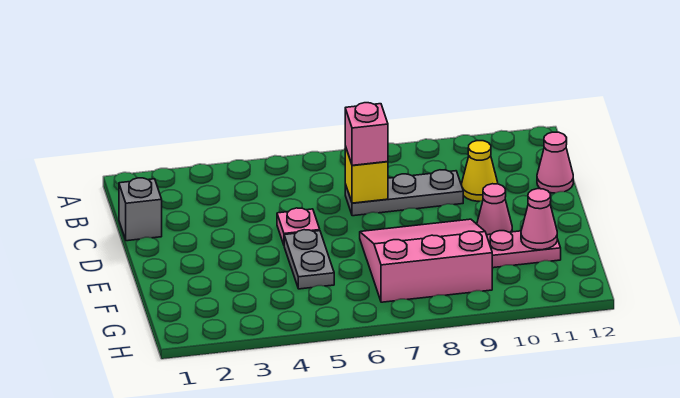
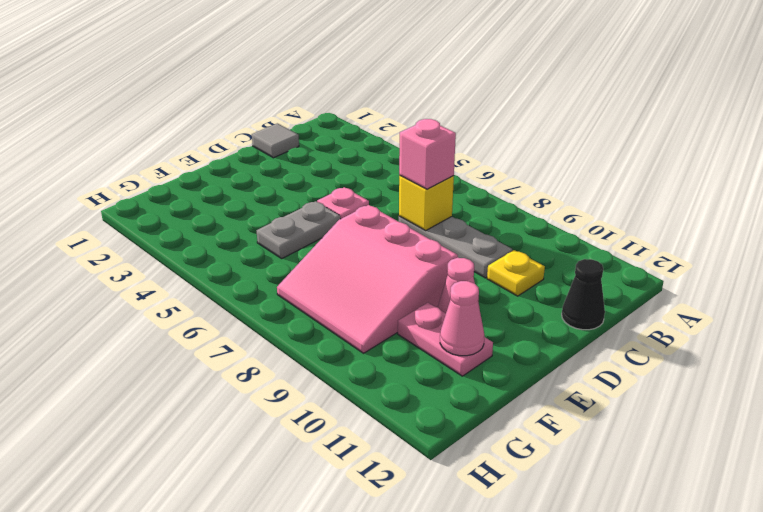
grey 1x1 brick [119,178,162,241] -> grey 1x1 tile [252,123,299,158]
yellow 1x1 cone [462,141,498,201] -> yellow 1x1 plate [487,250,545,296]
pink 1x1 cone [537,132,573,193] -> black 1x1 cone [562,259,605,330]
pink 3x3 slope [360,219,492,302] -> pink 3x3 slope turned to [277,205,458,353]

